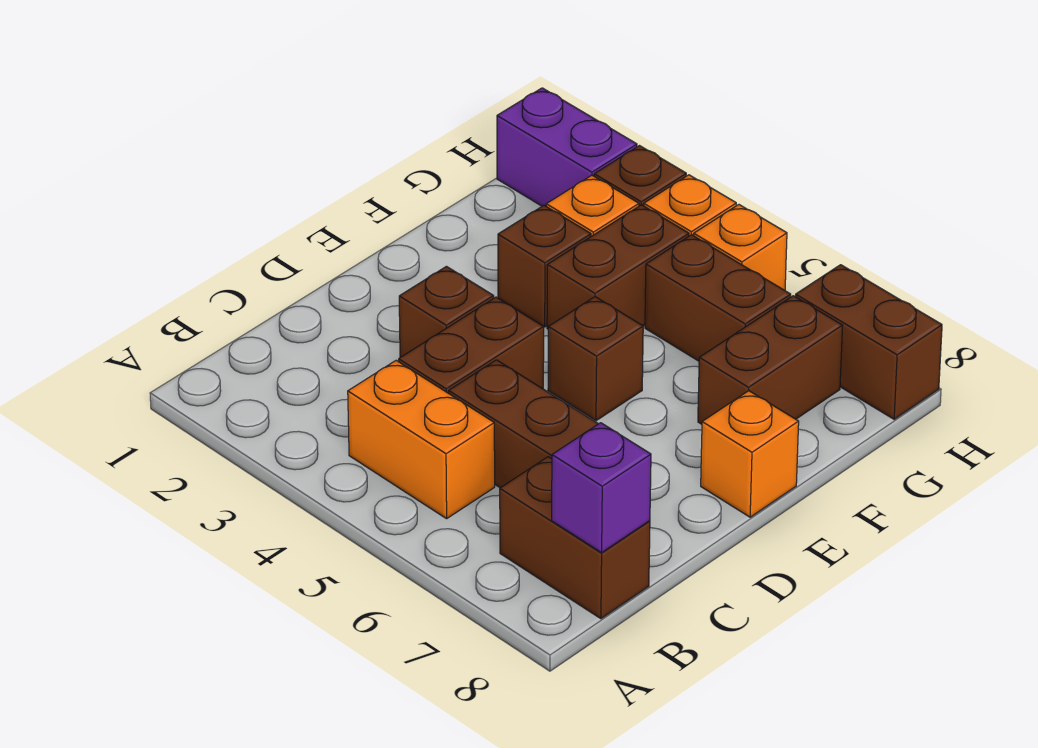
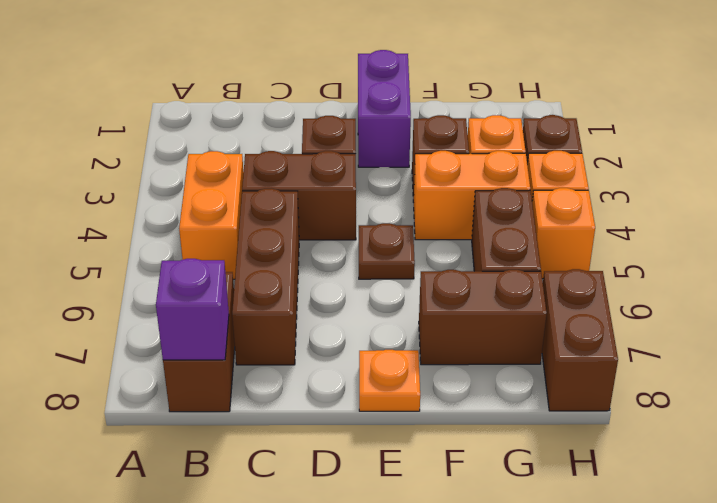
brown 1x1 brick [548,297,643,421] -> brown 1x1 plate [359,223,415,279]
orange 1x1 brick [701,391,799,517] -> orange 1x1 plate [359,350,420,411]
brown 1x2 brick [547,205,689,329] -> orange 1x2 brick [414,151,530,240]
purple 1x2 brick [497,88,637,206] -> purple 1x2 brick moved to [358,50,411,167]

